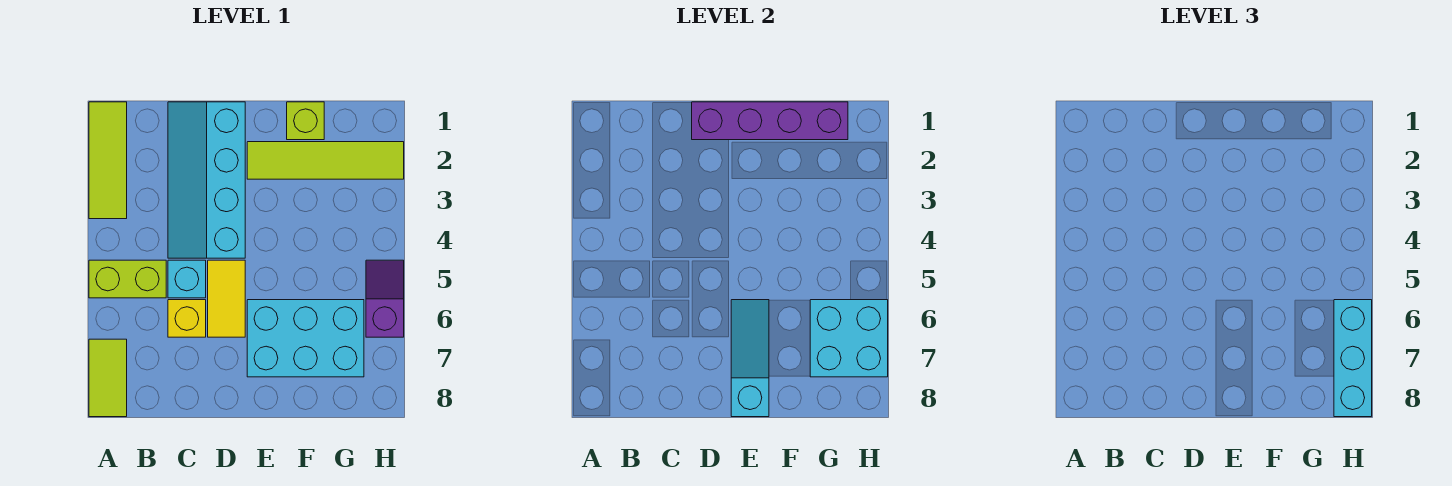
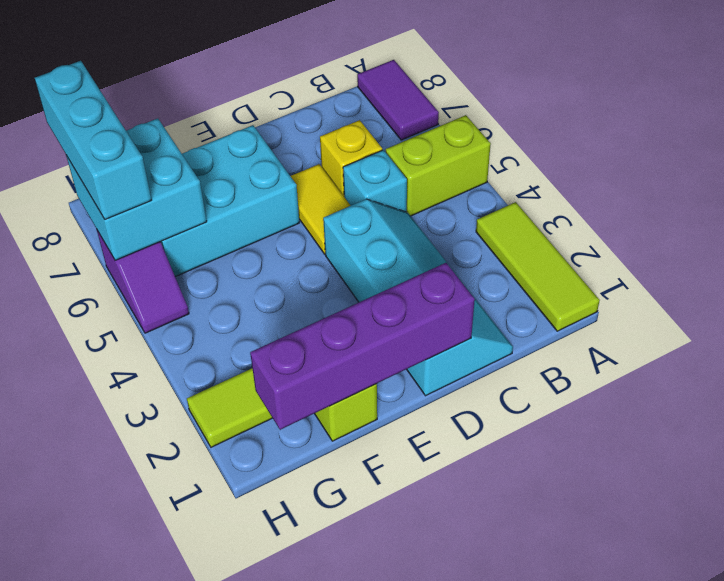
lime 1x2 tile [89,339,127,417] -> purple 1x2 tile [357,60,439,140]
cyan 1x3 slope [731,300,769,417] -> none

